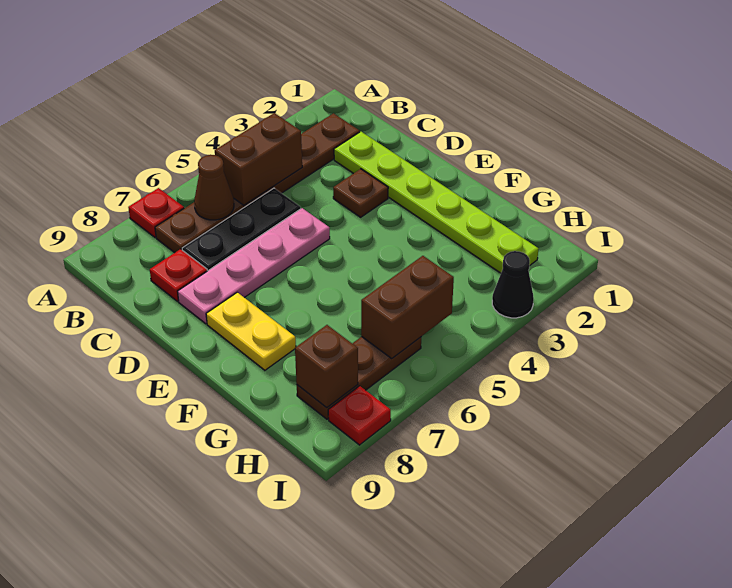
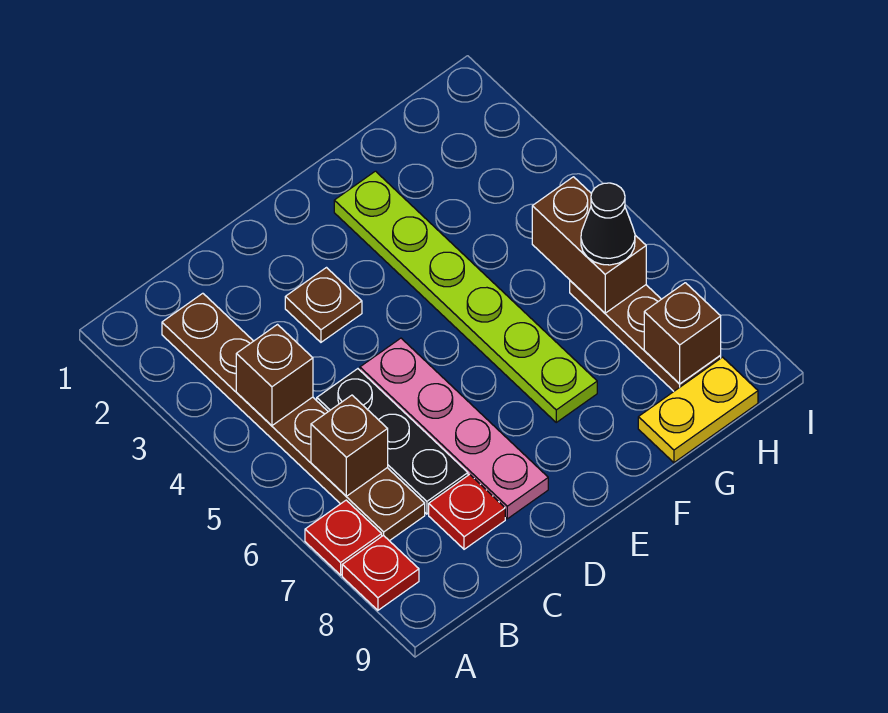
brown 1x2 brick [215,113,302,205] -> brown 1x1 brick [236,325,313,425]
brown 1x1 cone [194,155,234,220] -> brown 1x1 brick [311,395,388,496]
lime 1x6 plate [334,132,538,273] -> lime 1x6 plate turned to [334,171,597,422]
yellow 1x2 plate [206,292,296,370] -> yellow 1x2 plate moved to [638,357,758,463]
black 1x1 cone [492,251,534,318] -> black 1x1 cone moved to [581,183,635,265]
red 1x1 plate [328,386,391,445] -> red 1x1 plate moved to [342,535,419,610]

